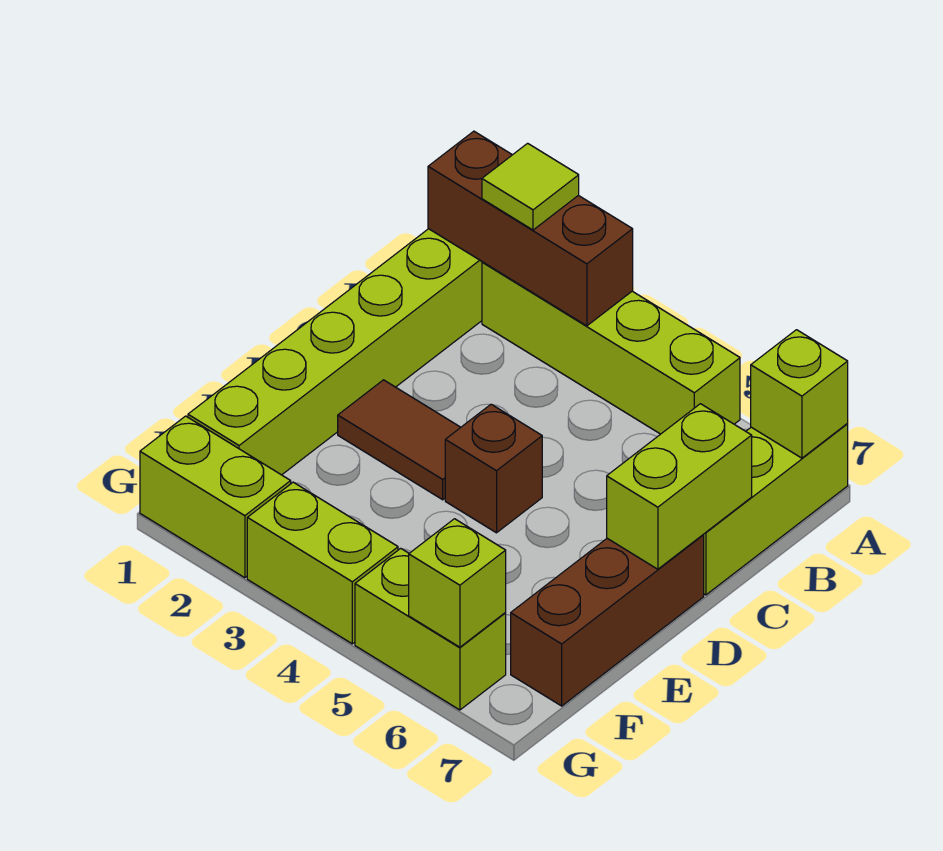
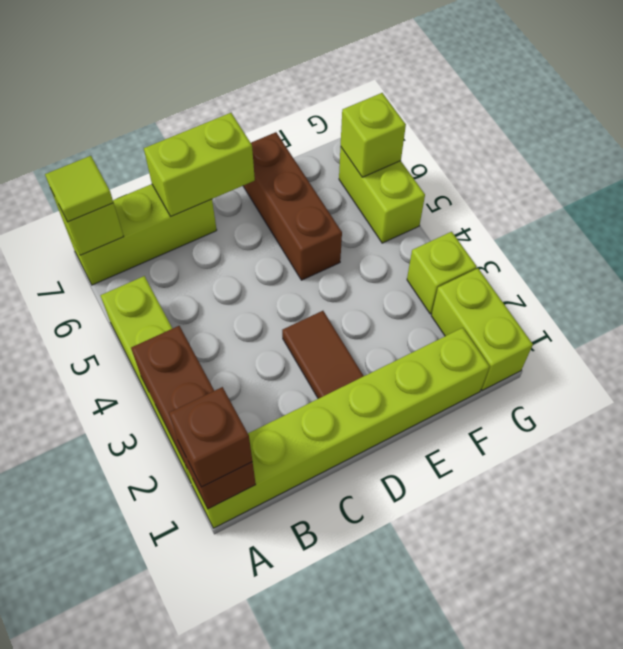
lime 1x1 tile [482,143,579,230] -> lime 1x1 tile moved to [45,156,113,222]
brown 1x1 brick [445,404,542,533] -> brown 1x1 brick moved to [169,387,252,487]
brown 1x3 brick [511,535,704,706] -> brown 1x3 brick turned to [243,132,342,280]
lime 1x2 brick [247,482,398,644] -> lime 1x1 brick [407,232,477,314]

